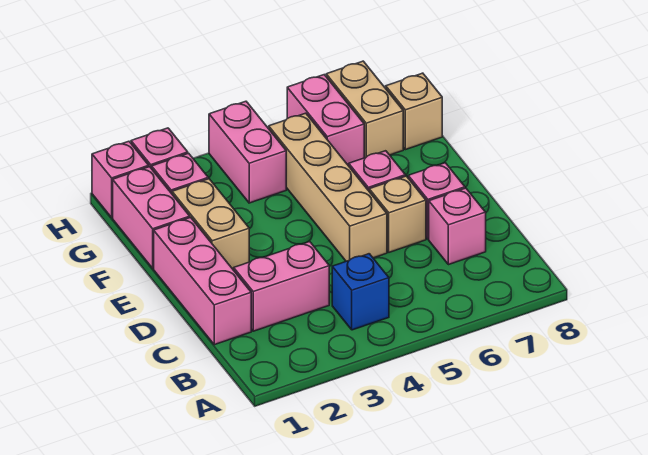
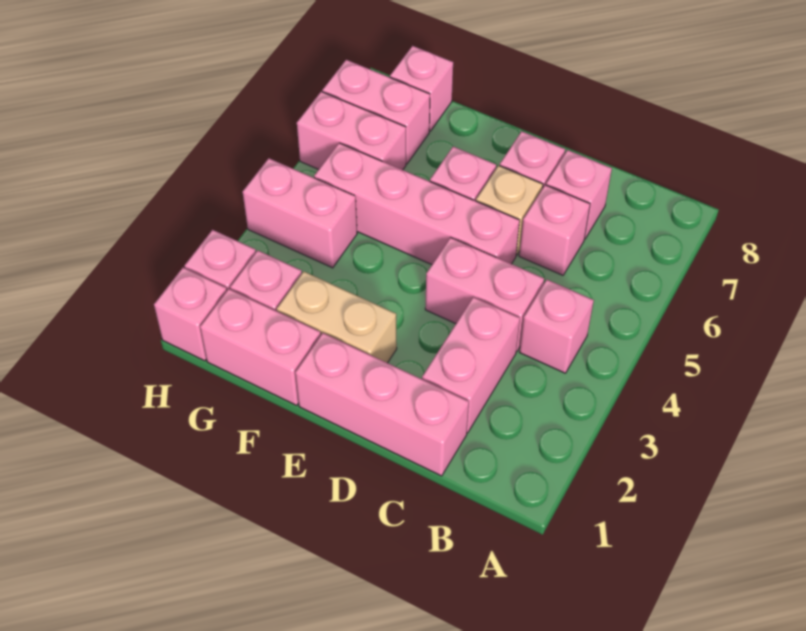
blue 1x1 brick [332,254,389,330] -> pink 1x1 brick [520,280,594,373]
none -> pink 1x2 brick [425,238,544,351]
none -> pink 1x1 brick [519,185,590,275]
tan 1x4 brick [269,113,387,261] -> pink 1x4 brick [314,143,520,265]
tan 1x2 brick [326,61,403,158] -> pink 1x2 brick [322,60,430,164]
tan 1x1 brick [386,73,442,150] -> pink 1x1 brick [390,46,453,131]

